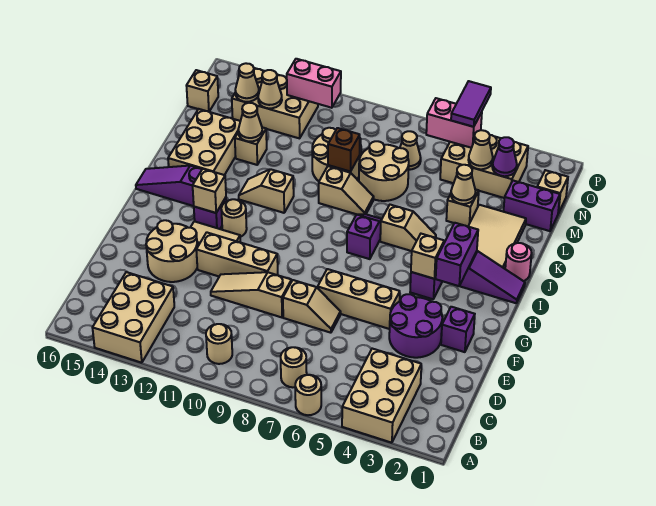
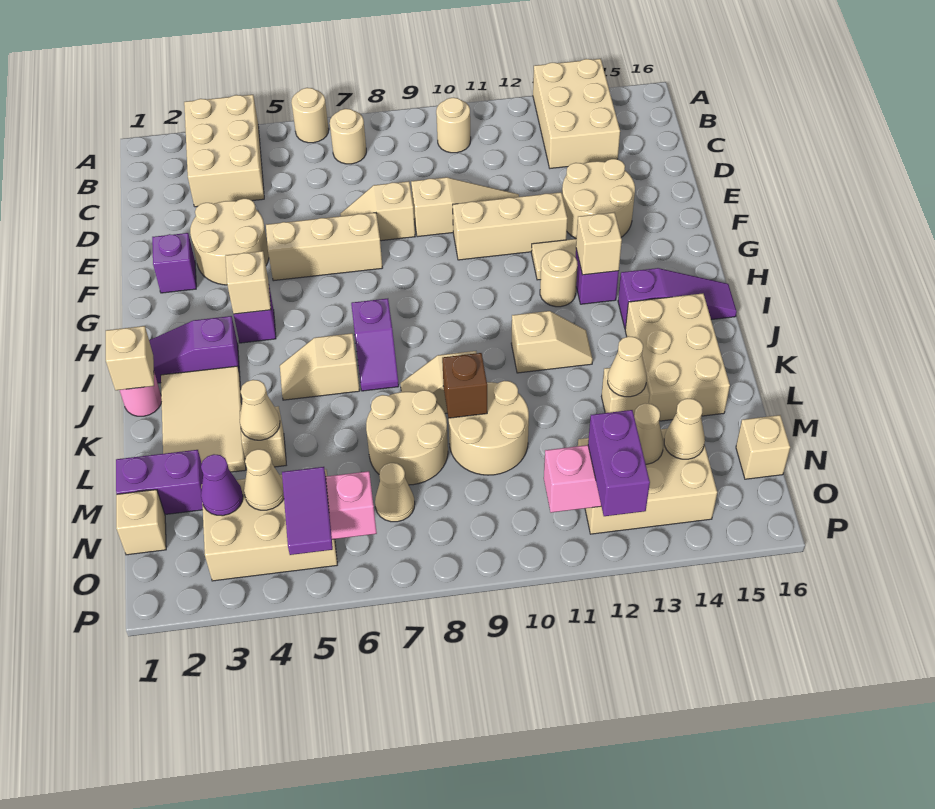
purple 2x2 round brick [389,294,442,358] -> tan 2x2 round brick [190,199,269,285]
purple 1x2 brick [436,223,478,286] -> purple 1x2 brick moved to [588,410,650,516]
none -> tan 1x1 brick [106,326,154,390]

